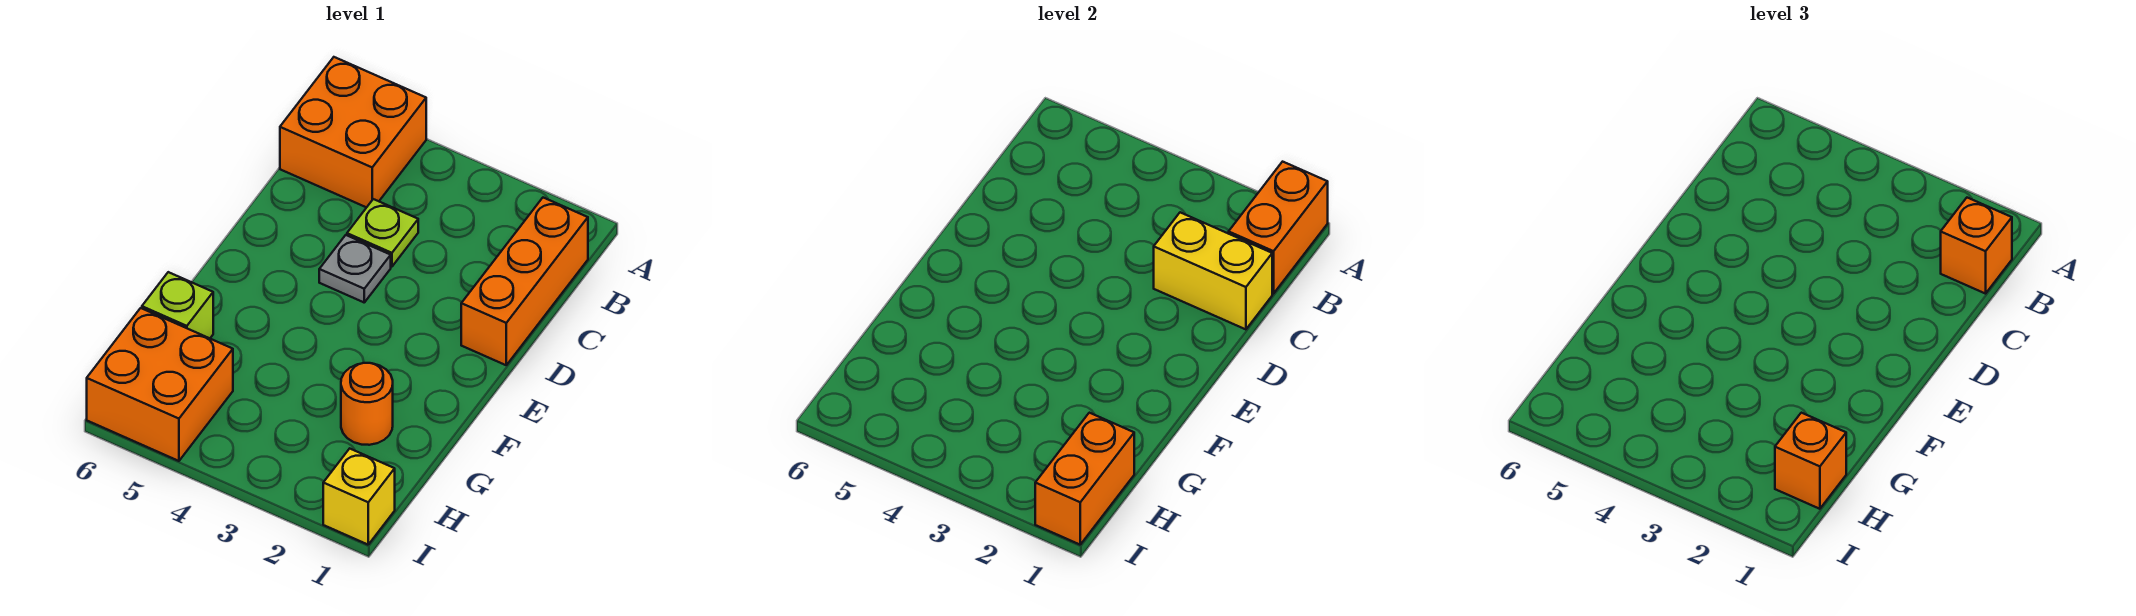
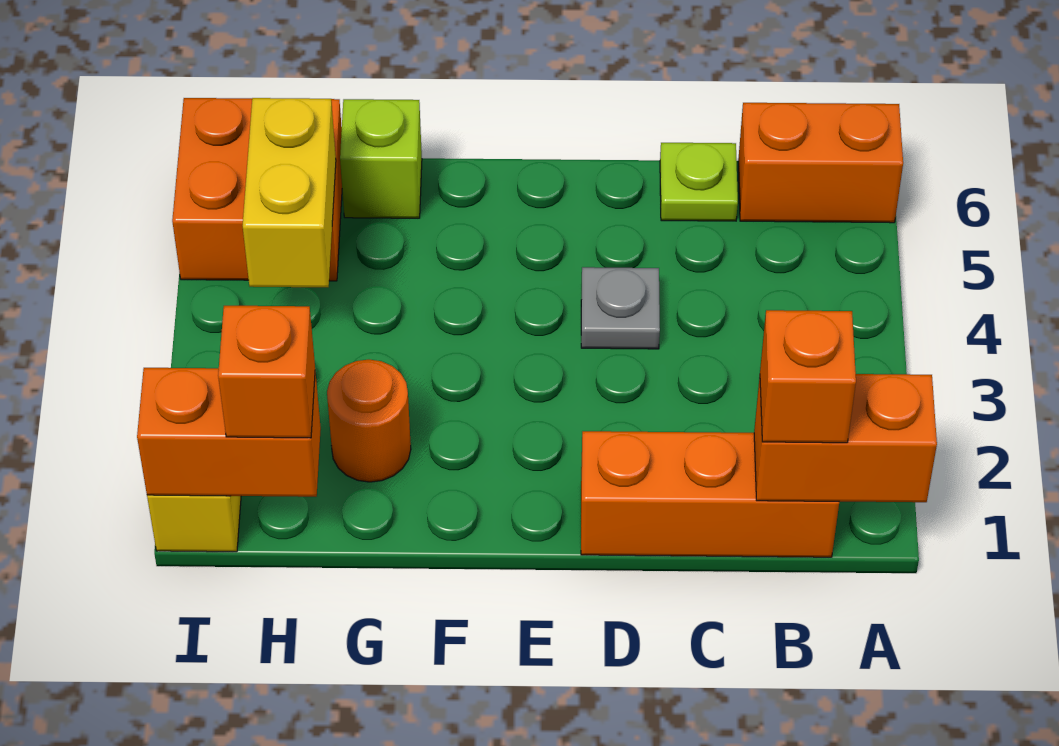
orange 2x2 brick [280,57,426,208] -> orange 1x2 brick [738,103,903,223]
yellow 1x2 brick [1154,212,1272,329] -> yellow 1x2 brick moved to [243,98,336,287]
lime 1x1 plate [347,199,418,267] -> lime 1x1 plate moved to [660,143,738,221]

